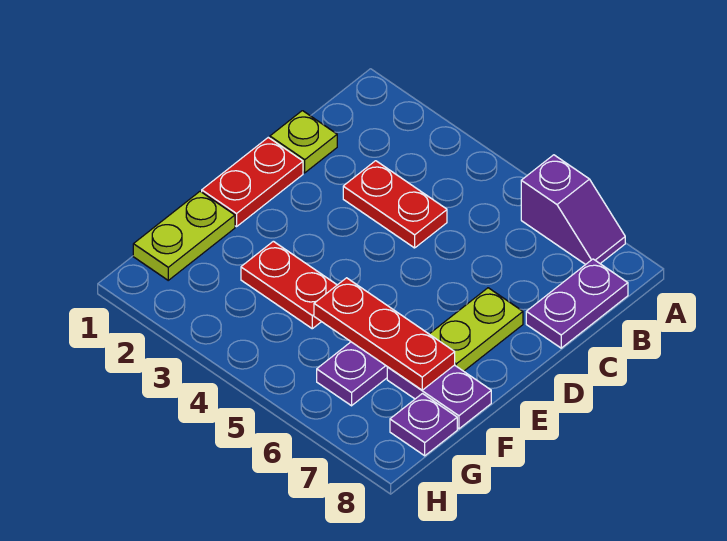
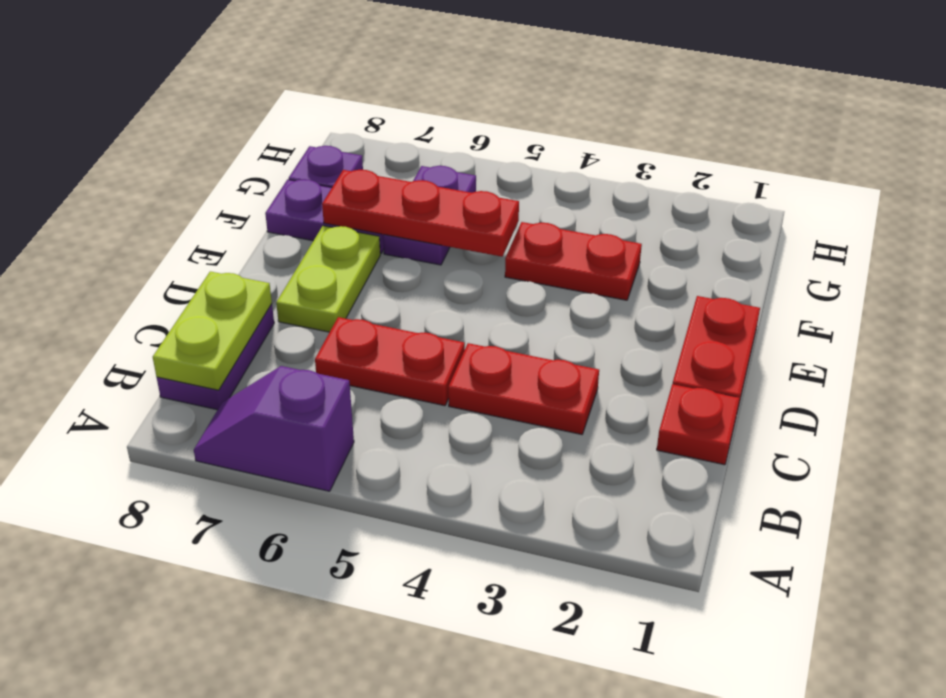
lime 1x1 plate [270,111,337,173] -> red 1x1 plate [657,384,740,465]
none -> red 1x2 plate [315,317,465,406]
lime 1x2 plate [133,191,235,280] -> lime 1x2 plate moved to [153,271,272,390]

